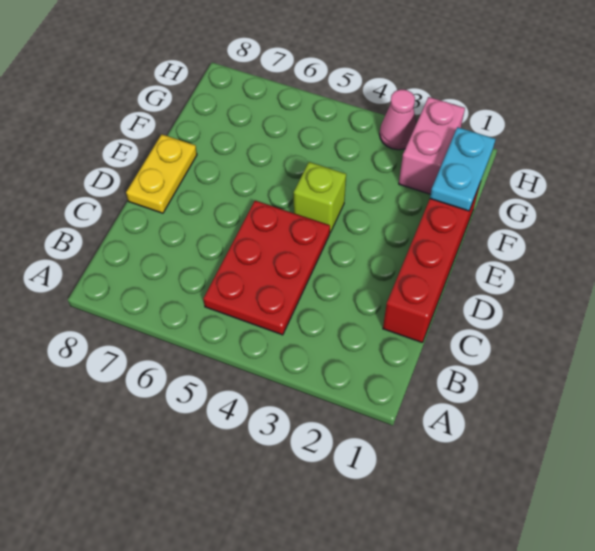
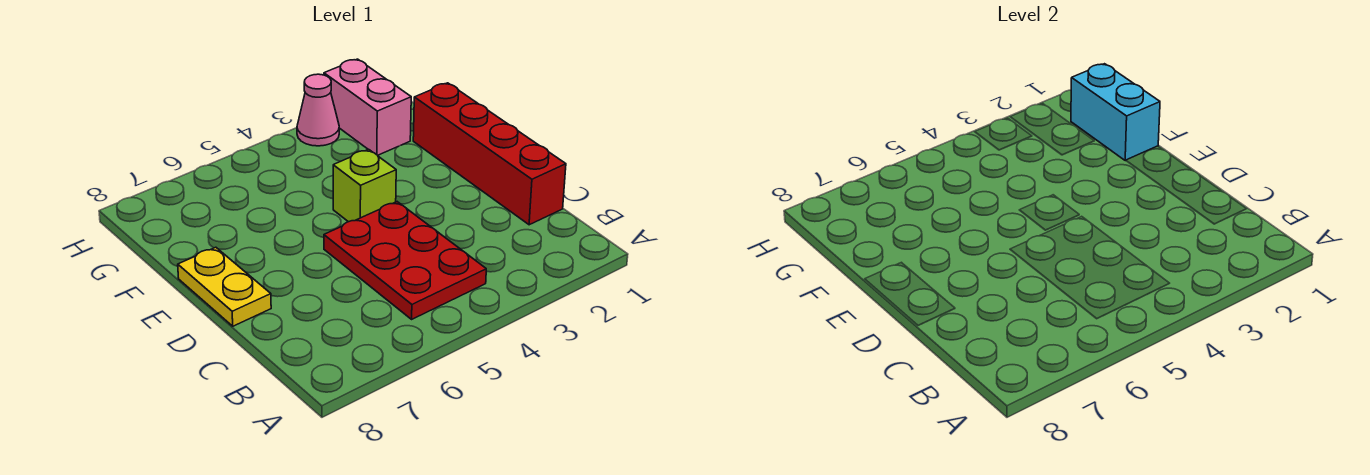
cyan 1x2 plate [430,127,496,211] -> cyan 1x2 brick [1071,64,1160,160]

